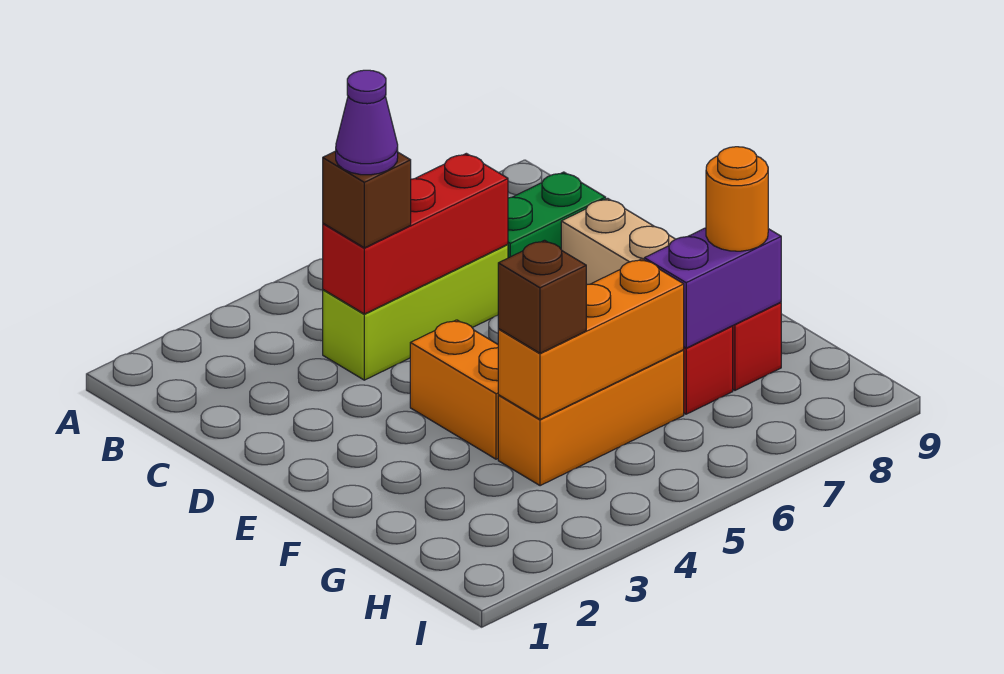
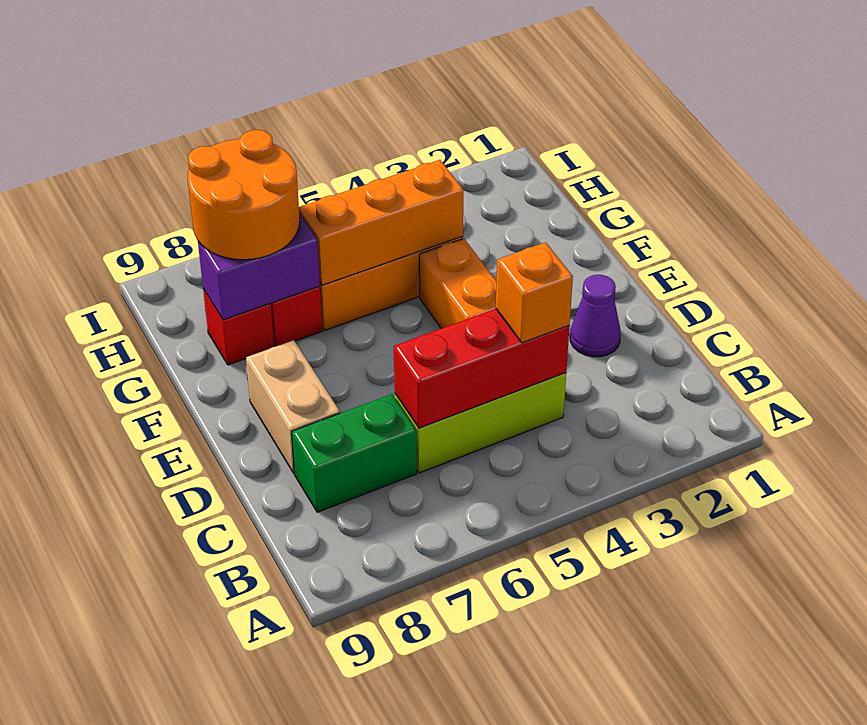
brown 1x1 brick [323,151,411,248] -> orange 1x1 brick [496,242,573,343]
purple 1x1 cone [336,70,398,175] -> purple 1x1 cone moved to [570,275,621,357]
brown 1x1 brick [498,240,586,353] -> none
orange 1x1 round brick [706,147,768,251] -> orange 2x2 round brick [188,130,300,260]

